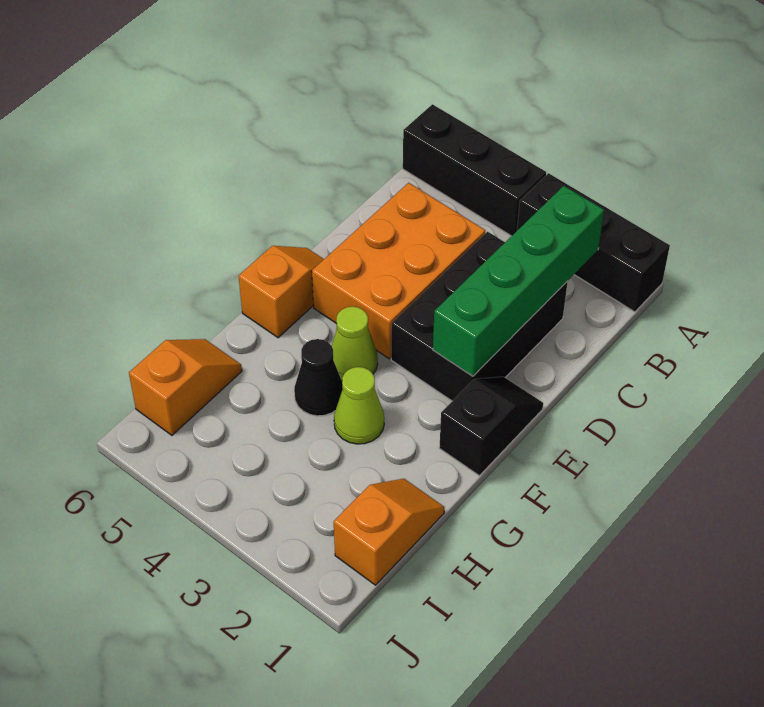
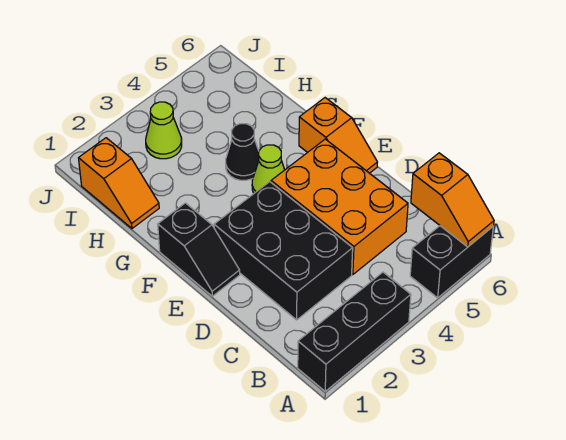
black 1x3 brick [403,104,546,236] -> black 1x2 brick [410,226,493,298]
green 1x4 brick [433,186,604,376] -> none
lime 1x1 cone [334,367,384,444] -> lime 1x1 cone moved to [146,102,182,159]
orange 1x2 slope [129,339,242,435] -> orange 1x2 slope moved to [411,153,494,247]

